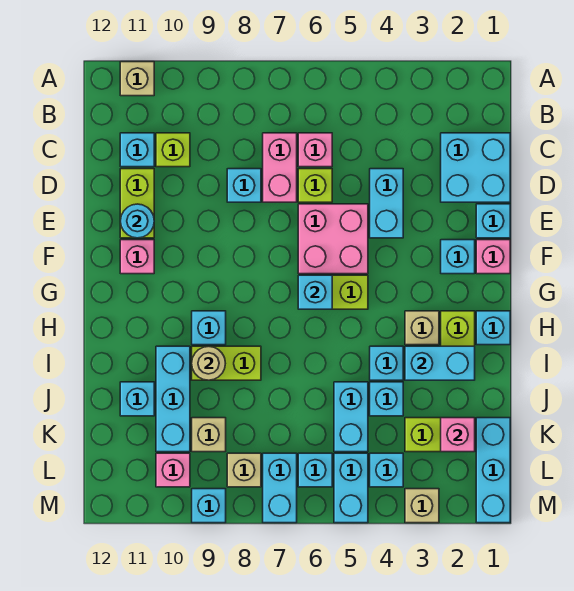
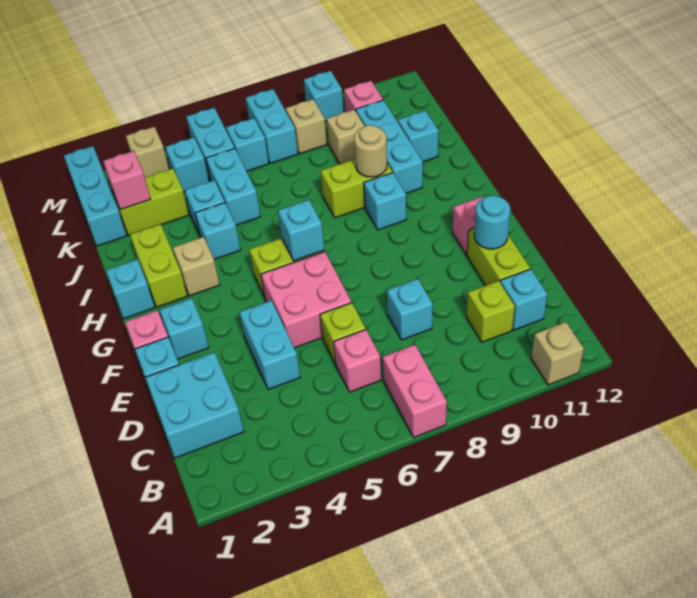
pink 1x2 brick [263,133,297,202] -> pink 1x2 brick moved to [383,345,447,437]
cyan 1x2 brick [405,346,475,380] -> none

